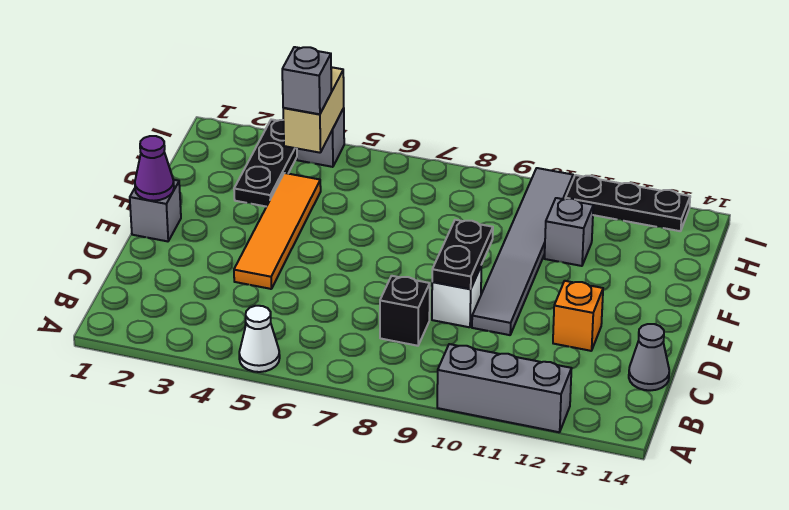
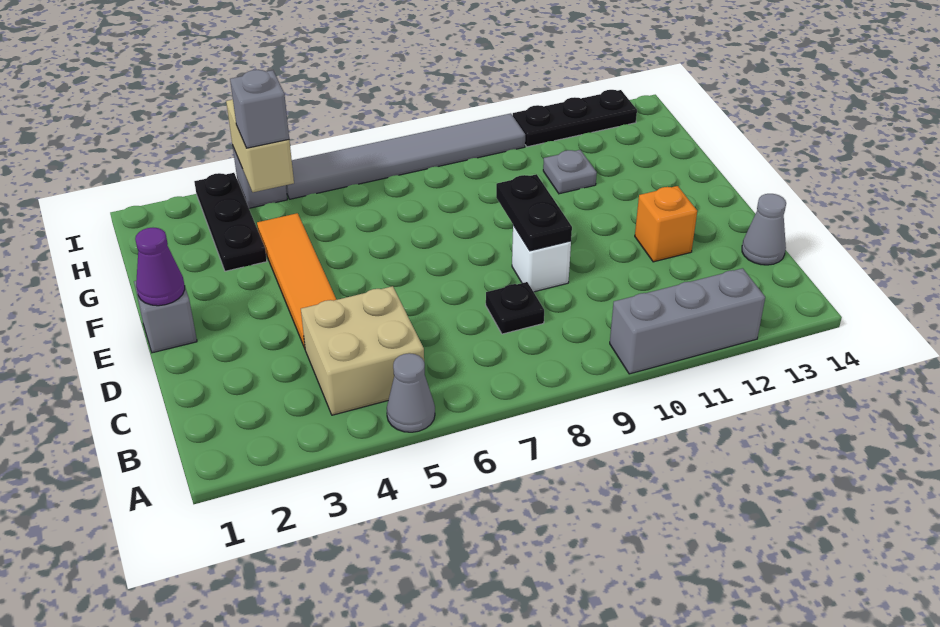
white 1x1 cone [239,306,280,372] -> grey 1x1 cone [387,353,435,432]
none -> tan 2x2 brick [301,286,424,415]
black 1x1 brick [380,276,430,346] -> black 1x1 plate [486,282,544,334]
grey 1x6 tile [472,168,573,335] -> grey 1x6 tile turned to [286,113,525,199]
grey 1x1 brick [544,198,593,266] -> grey 1x1 plate [543,150,597,194]

